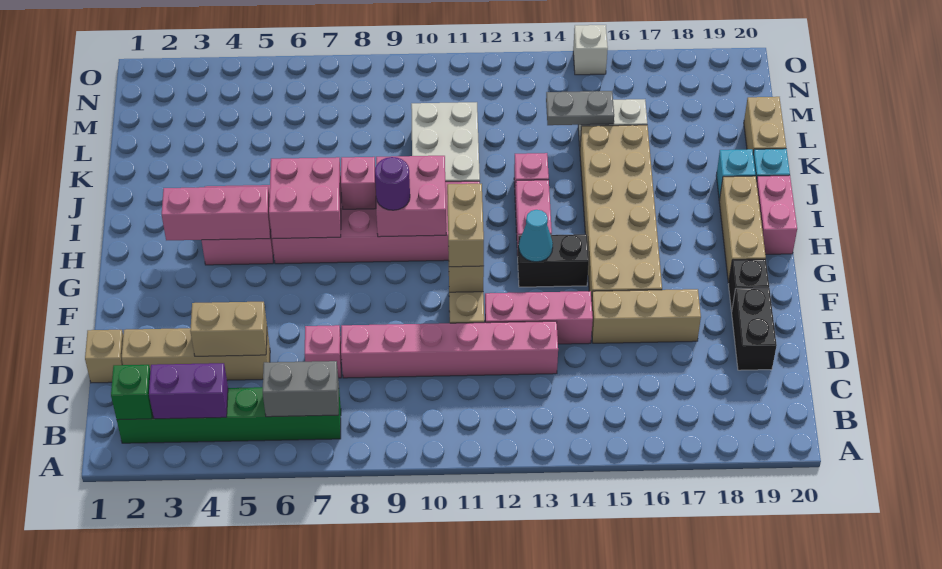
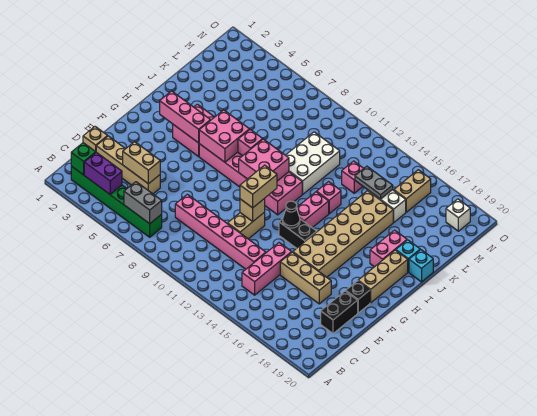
pink 1x1 brick [305,325,342,378] -> pink 1x1 brick moved to [342,161,364,193]
pink 1x3 brick [485,291,593,344] -> pink 1x3 brick turned to [242,243,292,295]
cyan 1x1 cone [519,210,553,262] -> black 1x1 cone [283,201,300,228]
purple 1x1 round brick [375,157,410,210] -> none
pink 1x2 brick [756,175,797,254] -> pink 1x2 brick moved to [370,230,407,267]
tan 1x2 brick [744,97,786,152] -> tan 1x2 brick moved to [394,170,431,212]
white 1x1 brick [573,25,608,75] -> white 1x1 brick moved to [446,199,470,231]

